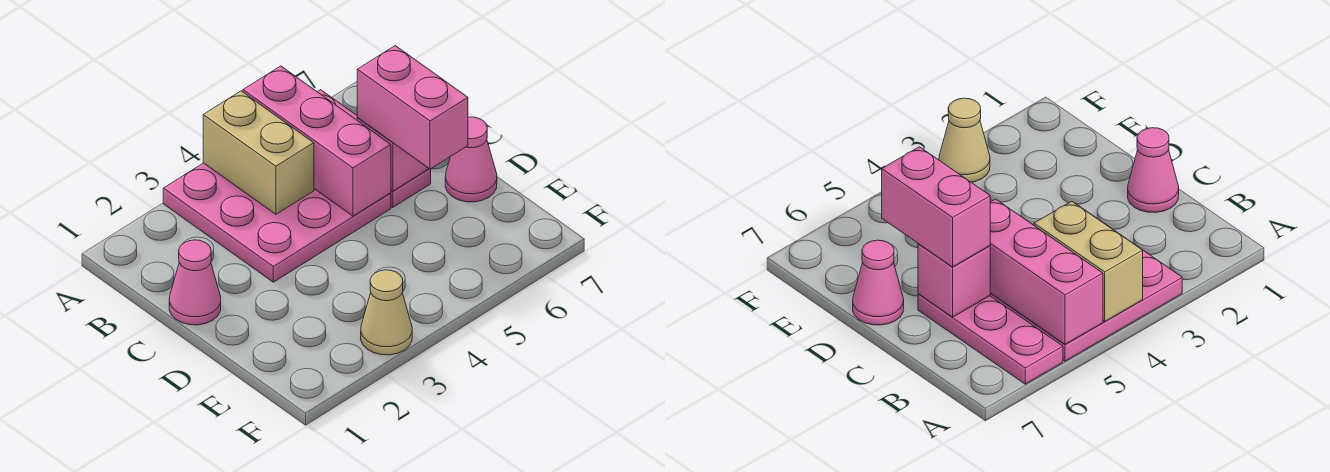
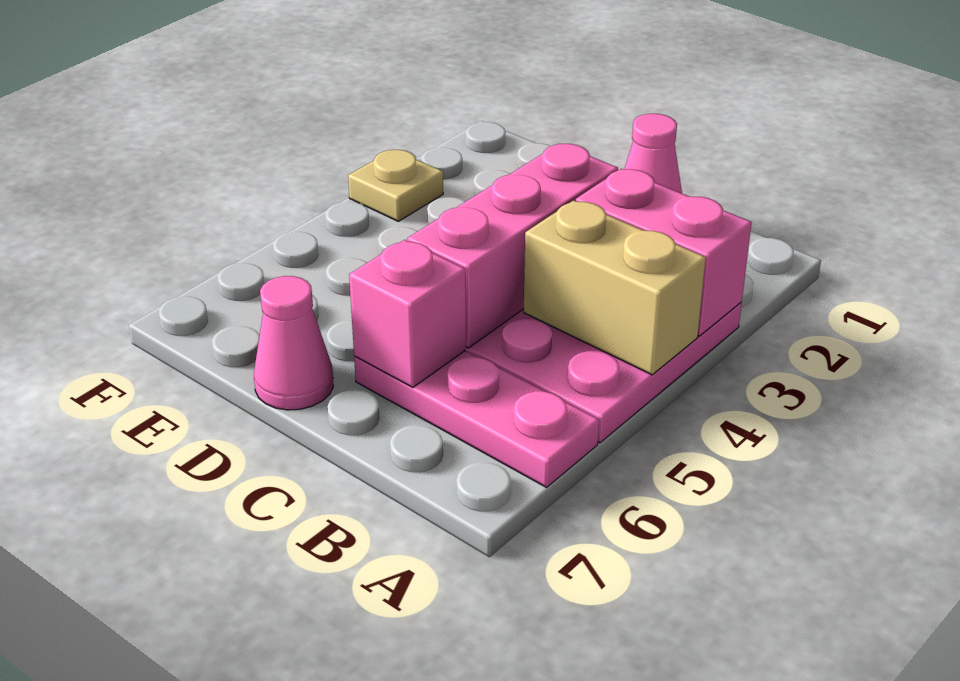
pink 1x3 brick [243,66,391,216] -> pink 1x3 brick turned to [407,144,618,348]
pink 1x2 brick [357,46,468,169] -> pink 1x2 brick moved to [576,169,752,336]
tan 1x1 cone [361,270,412,355] -> tan 1x1 plate [348,150,443,221]

